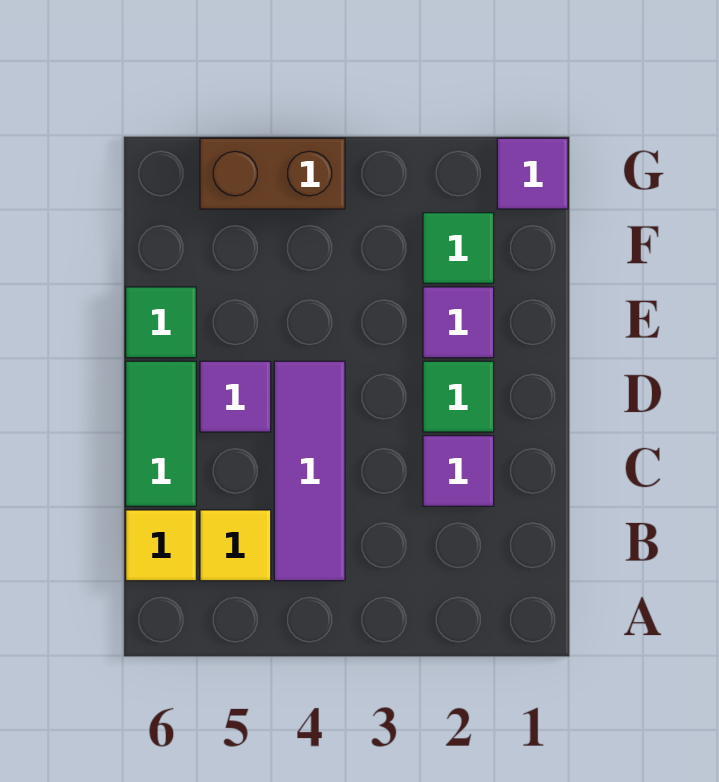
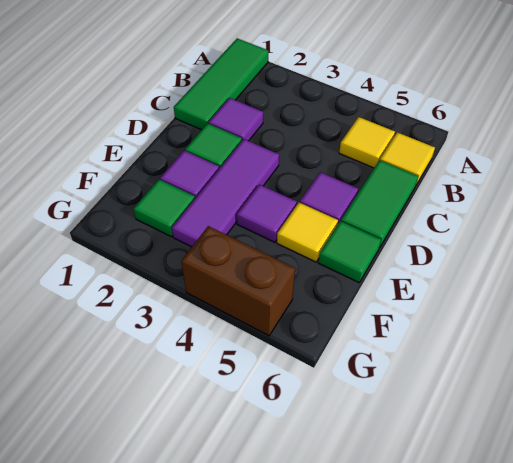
none -> green 1x3 tile [174,38,268,130]
purple 1x3 tile [274,361,345,581] -> purple 1x3 tile moved to [172,139,279,247]
none -> yellow 1x1 tile [277,202,338,262]
purple 1x1 tile [497,138,568,209] -> purple 1x1 tile moved to [237,184,297,242]

